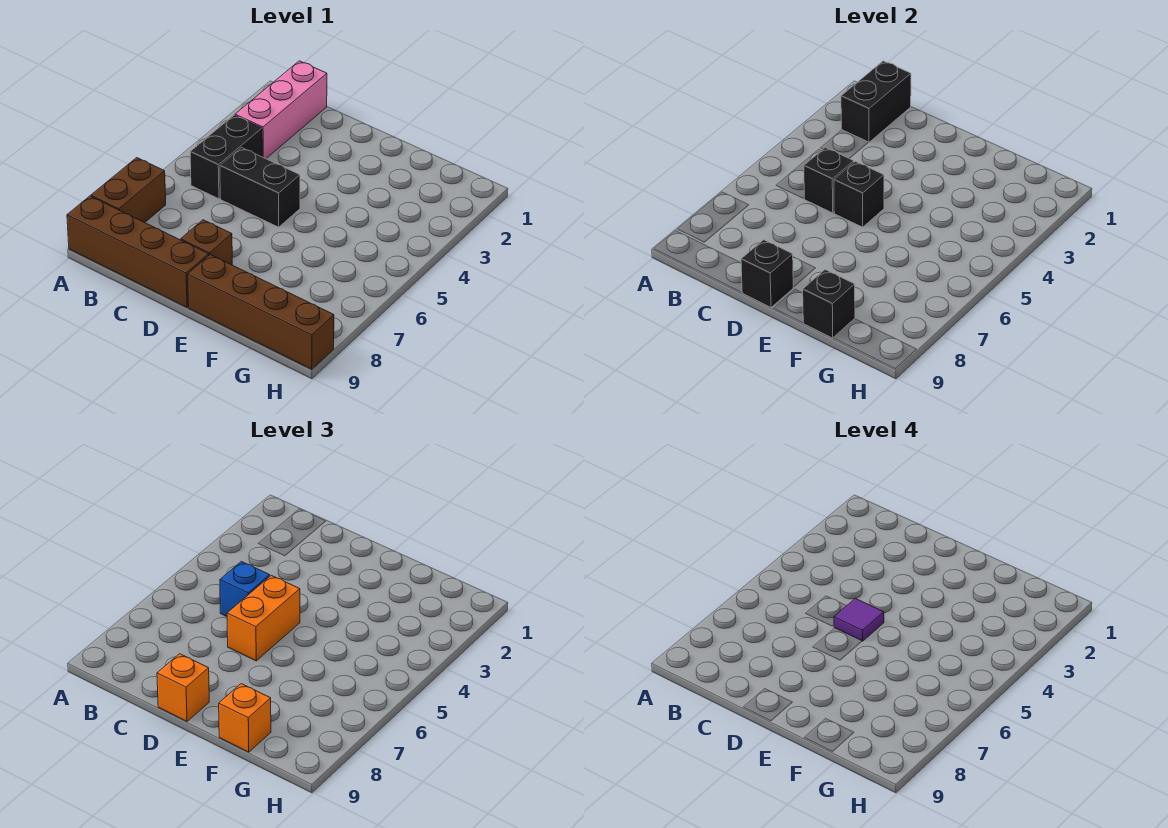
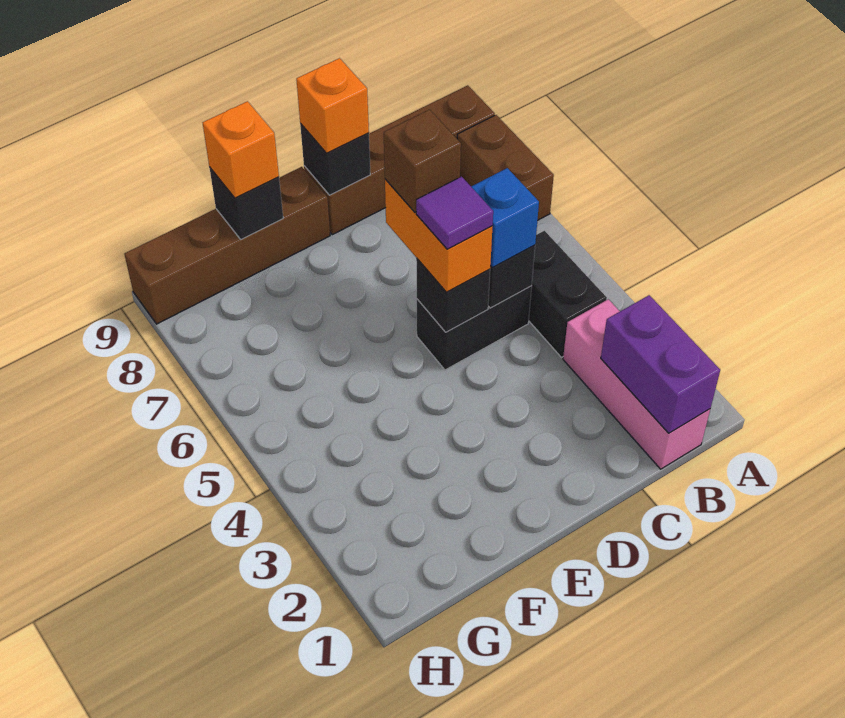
black 1x2 brick [841,61,911,142] -> purple 1x2 brick [601,295,720,433]
brown 1x1 brick [181,220,232,265] -> brown 1x1 brick moved to [384,110,461,212]

